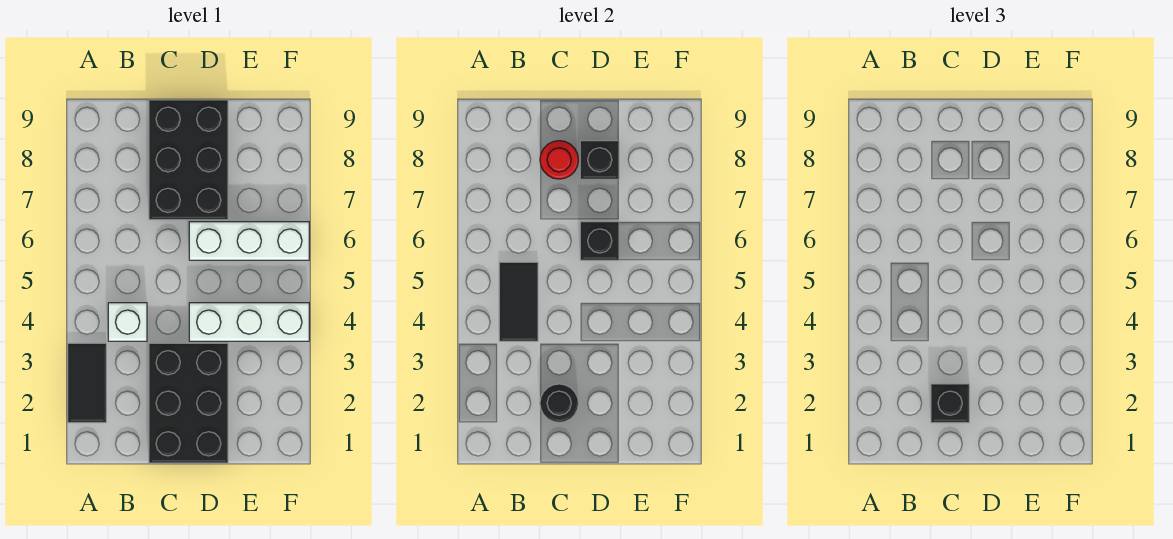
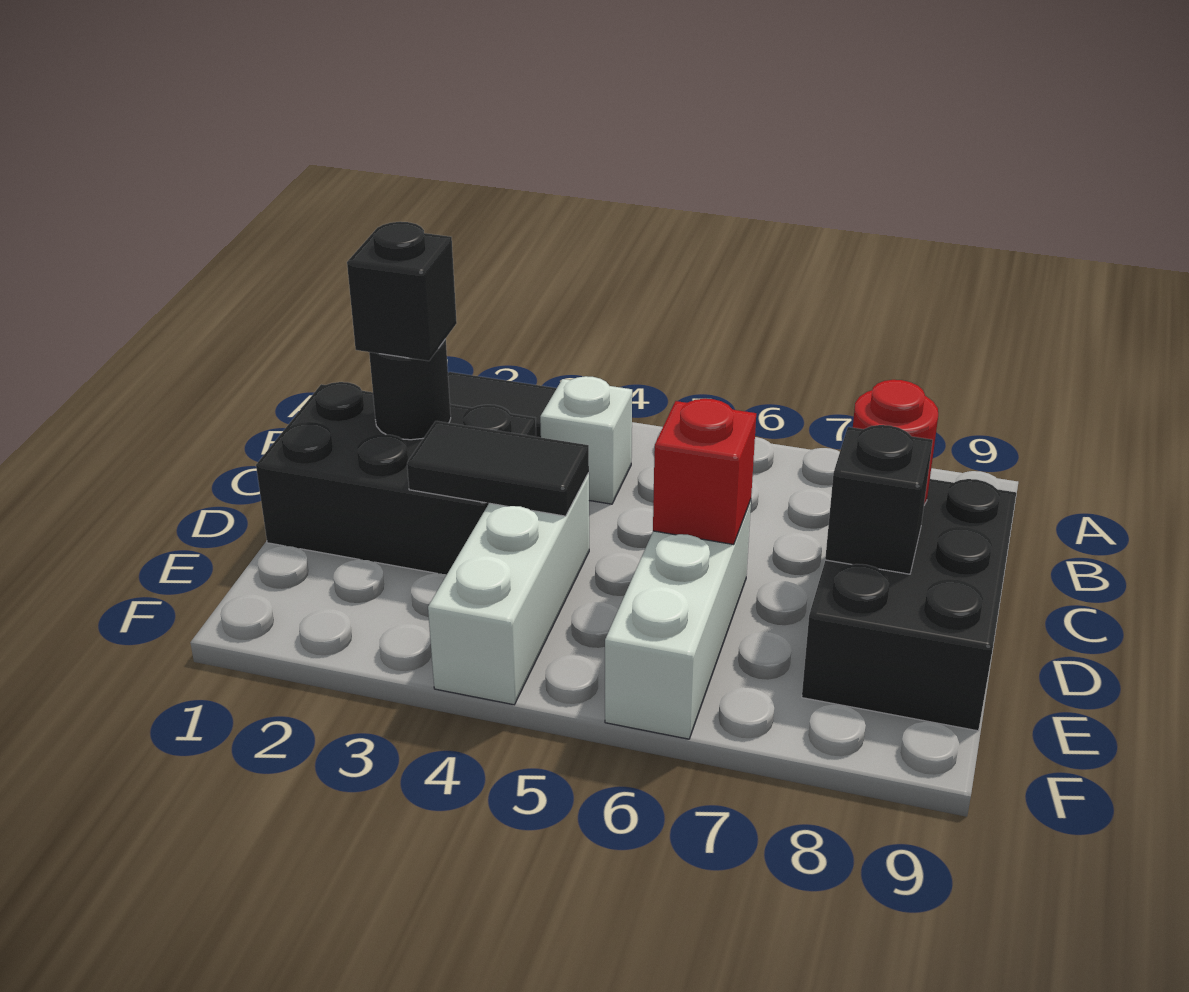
black 1x2 tile [499,262,538,341] -> black 1x2 tile moved to [407,421,589,516]
black 2x3 brick [149,100,228,220] -> black 2x3 brick turned to [802,479,1016,731]
black 1x1 brick [580,222,619,260] -> red 1x1 brick [653,399,756,545]

